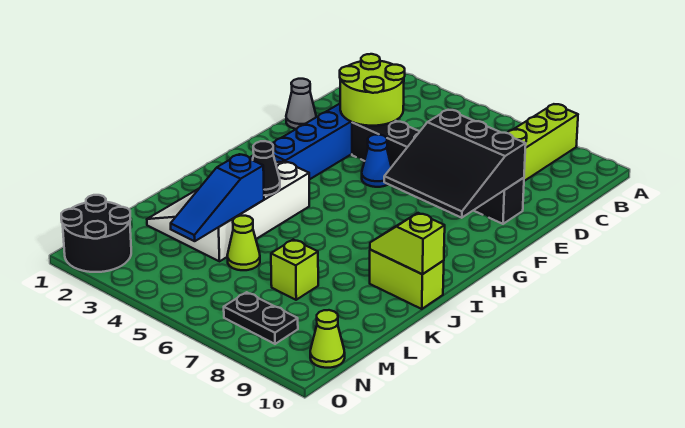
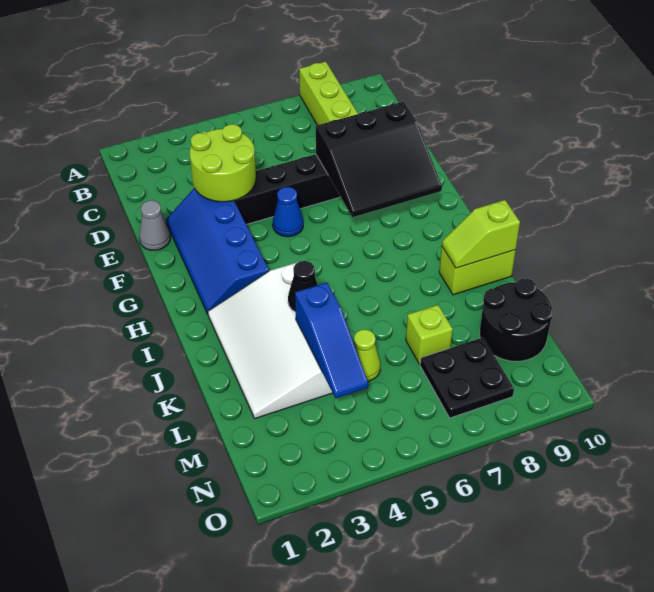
black 2x2 round brick [61,195,131,272] -> black 2x2 round brick moved to [480,278,553,361]
black 1x2 plate [224,292,298,344] -> black 2x2 plate [420,338,514,418]
lime 1x1 cone [310,310,345,368] -> none

